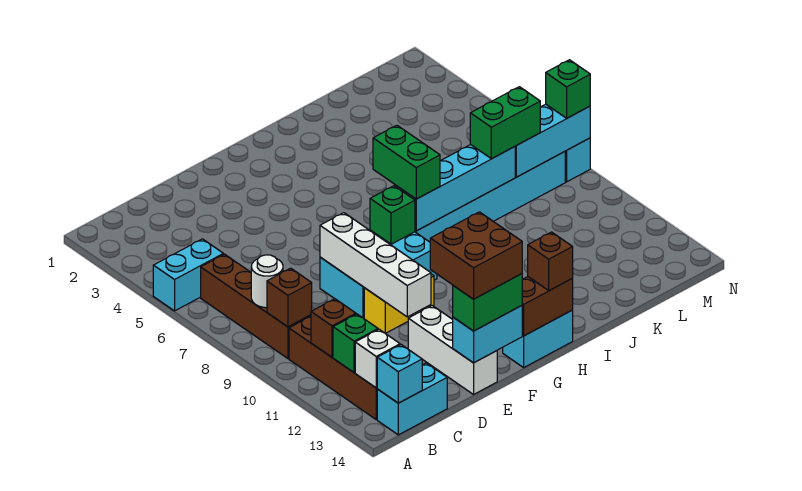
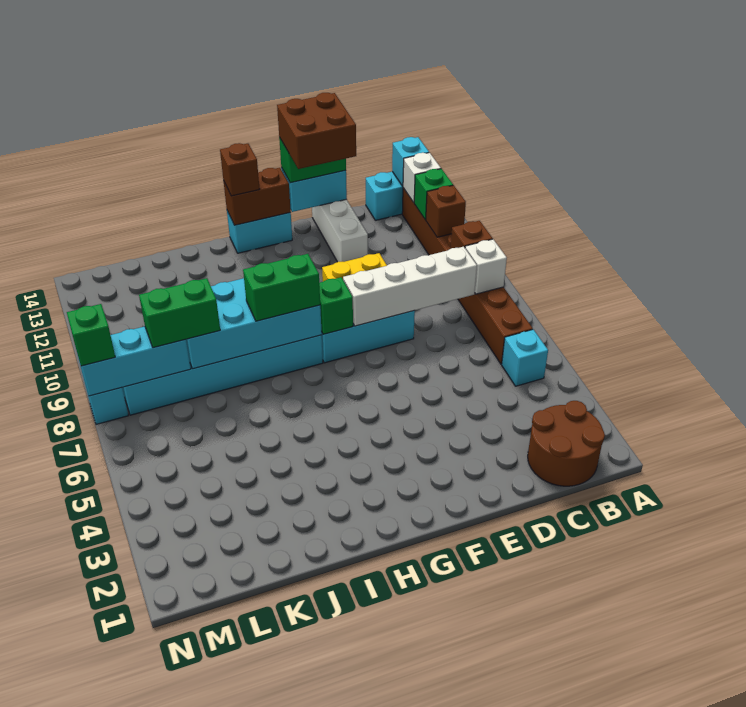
cyan 1x2 brick [153,239,223,311] -> cyan 1x1 brick [502,329,548,386]
none -> brown 2x2 round brick [528,401,605,486]
white 1x1 round brick [251,255,283,308] -> white 1x1 brick [465,239,507,294]
white 1x4 brick [320,213,431,317] -> white 1x4 brick turned to [343,247,477,326]
green 1x2 brick [373,125,440,199] -> green 1x2 brick turned to [243,254,320,321]
cyan 1x4 brick [395,145,515,231] -> cyan 2x4 brick [186,278,322,369]

